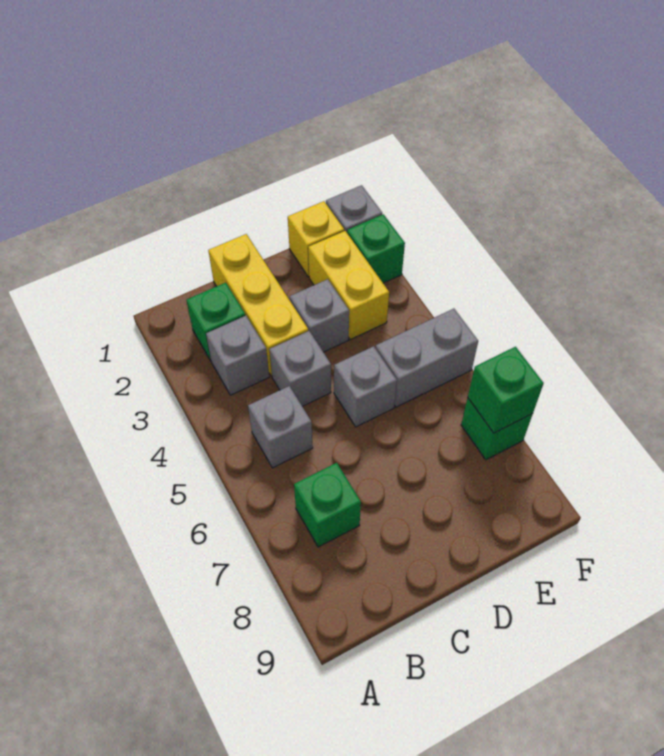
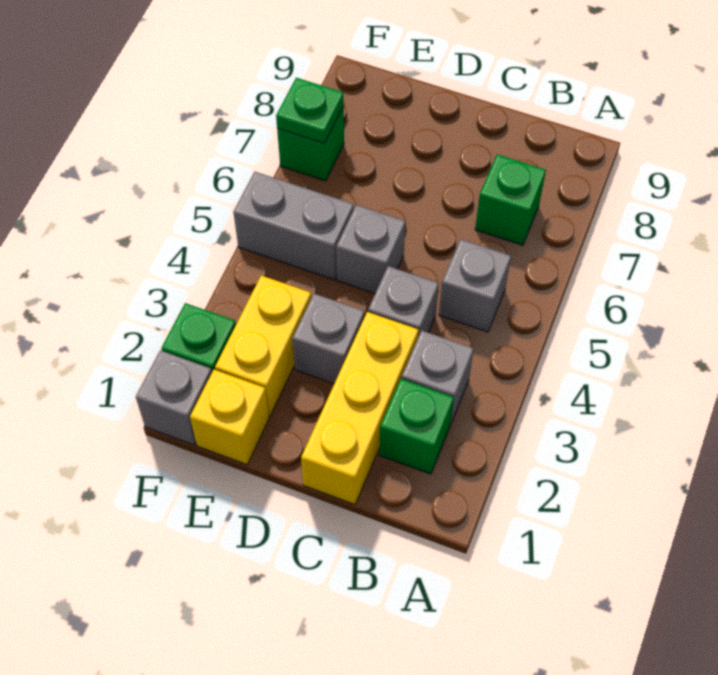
green 1x1 brick [468,347,543,433] -> green 1x1 plate [276,78,344,143]

